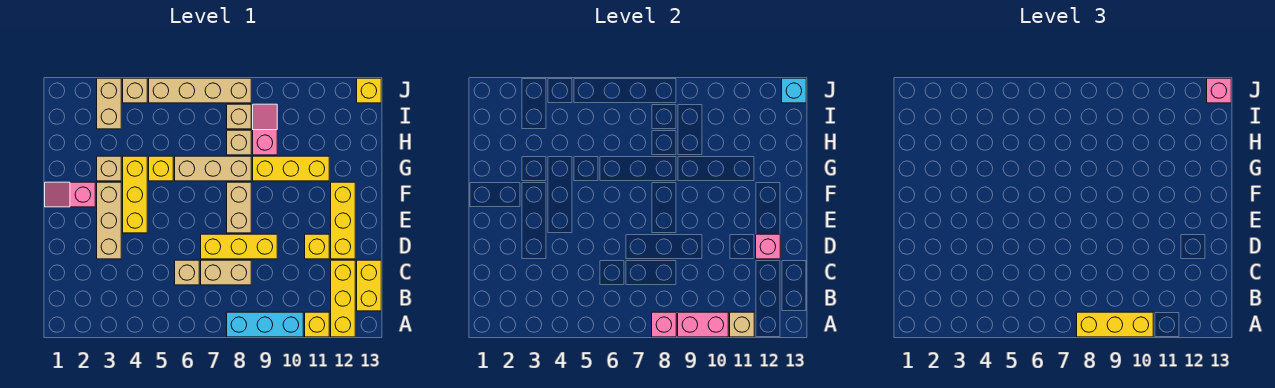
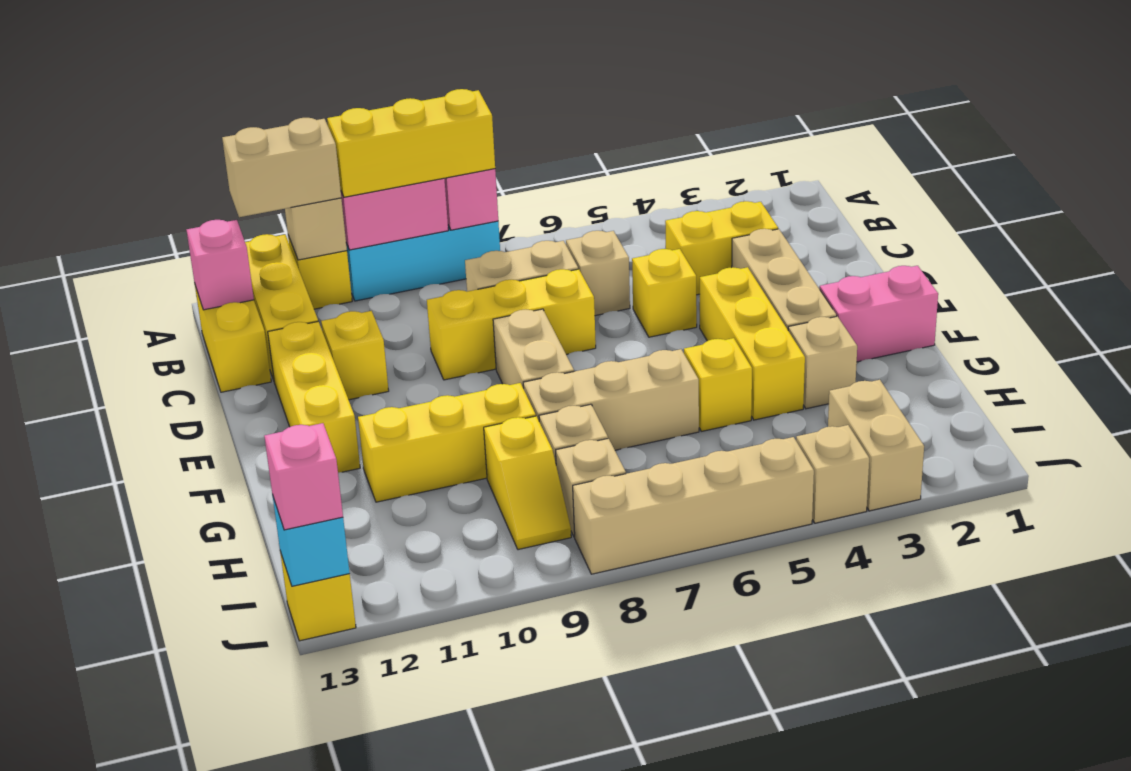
none -> tan 1x2 brick [222,118,341,217]
none -> yellow 1x2 brick [665,201,778,295]
none -> yellow 1x1 brick [632,249,697,337]
pink 1x1 brick [756,234,780,259] -> pink 1x1 brick moved to [187,220,254,310]
pink 1x2 slope [45,182,95,207] -> pink 1x2 brick [820,266,938,362]
pink 1x2 slope [253,104,277,155] -> yellow 1x2 slope [484,416,571,550]

